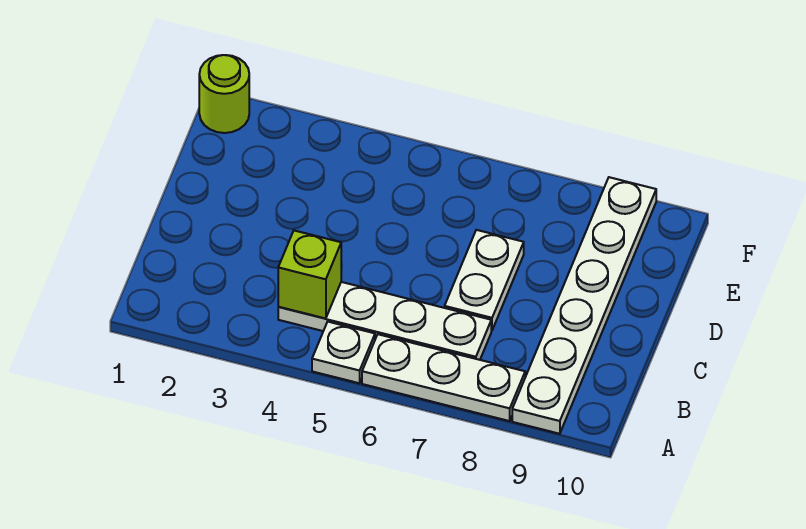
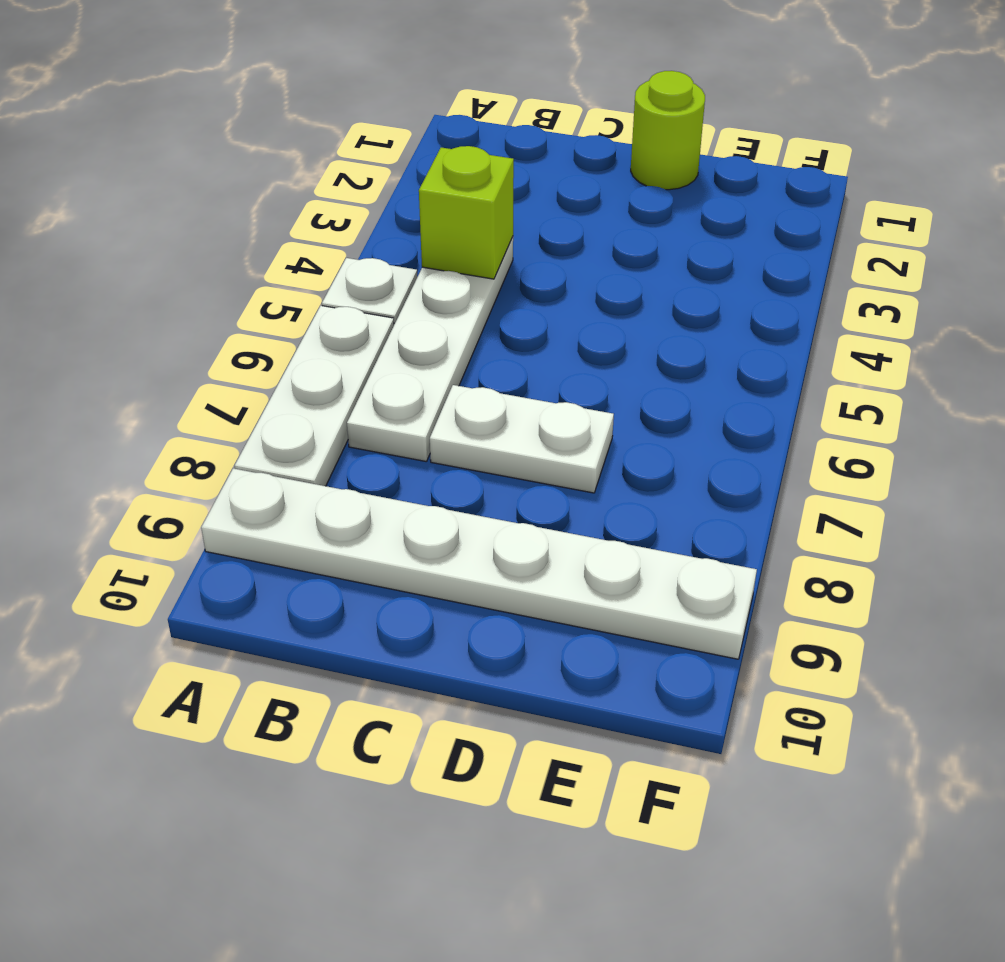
lime 1x1 round brick [199,55,249,133] -> lime 1x1 round brick moved to [631,71,705,190]

